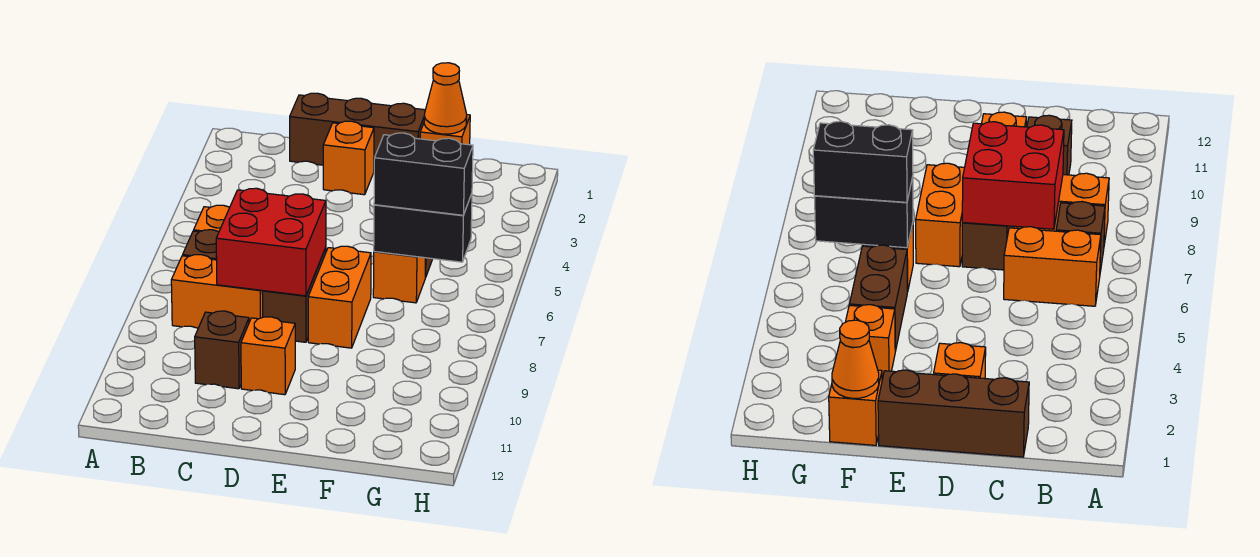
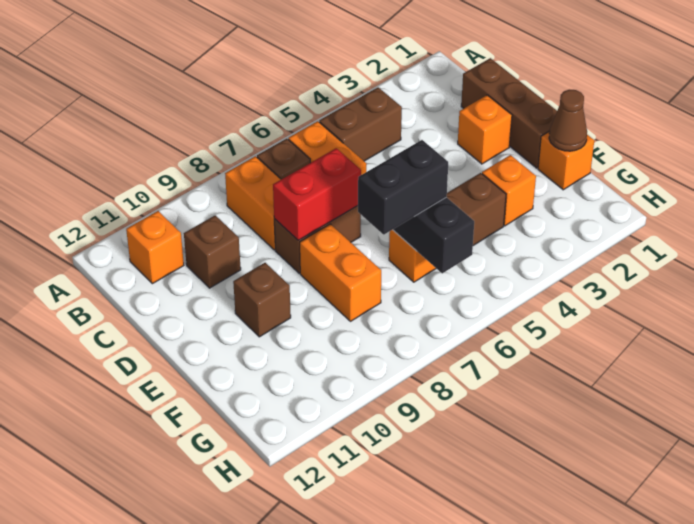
none -> brown 1x2 brick [319,87,402,161]
red 2x2 brick [216,188,326,296] -> red 1x2 brick [273,148,361,240]
orange 1x1 brick [241,317,295,395] -> orange 1x1 brick moved to [126,211,184,284]
orange 1x2 brick [308,246,371,348] -> orange 1x2 brick turned to [300,224,381,321]
none -> brown 1x1 brick [233,263,291,337]
orange 1x1 cone [424,63,467,134] -> brown 1x1 cone [549,90,587,151]
black 1x2 brick [374,133,473,215] -> black 1x2 brick turned to [358,140,448,234]

